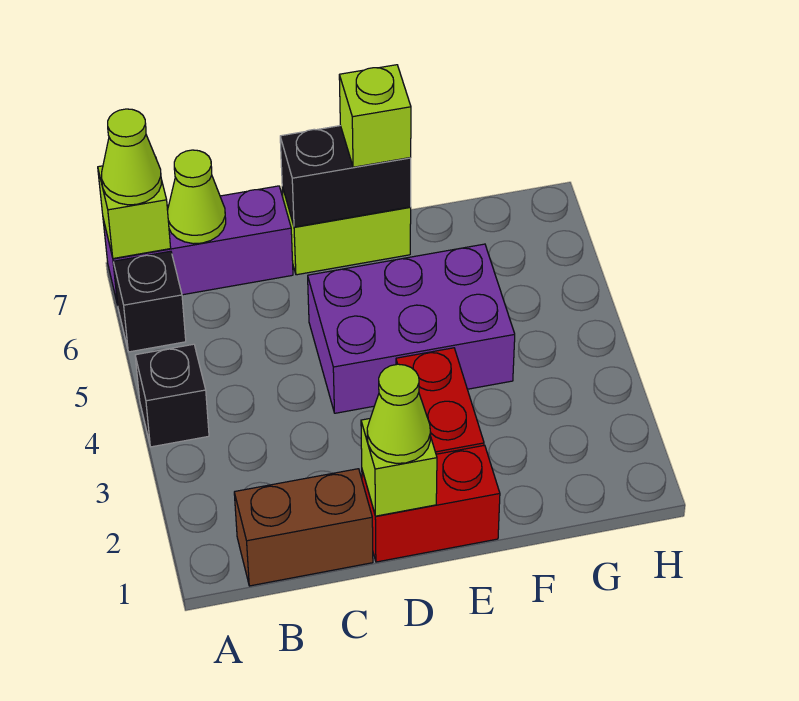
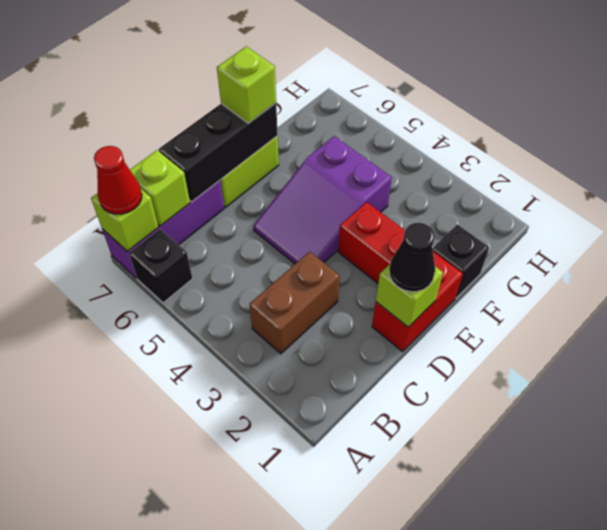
black 1x1 brick [135,344,209,447] -> black 1x1 brick moved to [433,224,489,298]
lime 1x1 cone [102,109,161,205] -> red 1x1 cone [94,146,142,214]
brown 1x2 brick [234,469,373,586] -> brown 1x2 brick moved to [250,252,340,354]
lime 1x1 cone [168,150,226,244] -> lime 1x1 brick [130,150,190,226]
lime 1x1 cone [367,364,431,463] -> black 1x1 cone [389,223,435,292]
purple 2x3 brick [308,244,515,413] -> purple 2x3 slope [253,136,392,264]
black 1x2 brick [280,126,411,227] -> black 1x3 brick [159,103,278,202]

